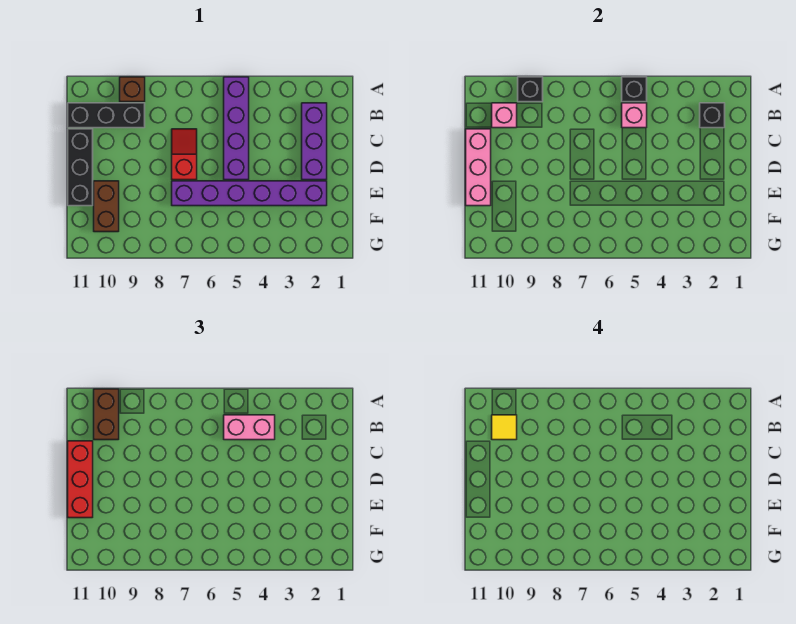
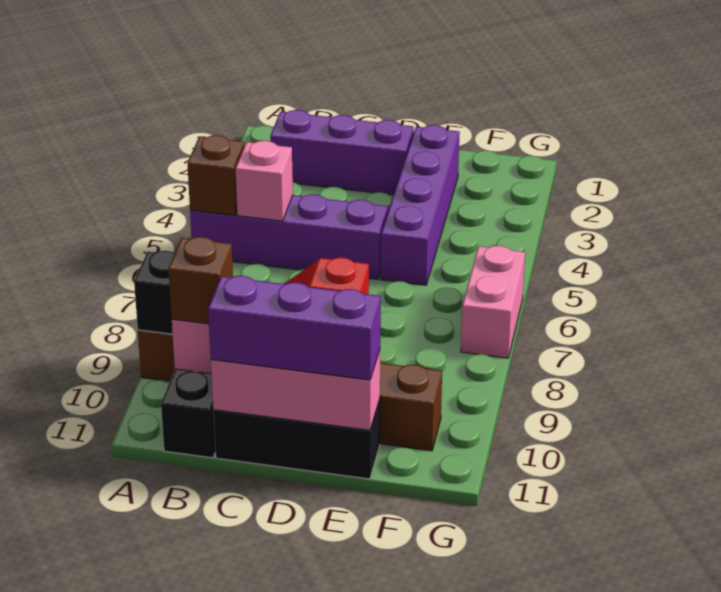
black 1x1 brick [622,77,647,102] -> brown 1x1 brick [187,135,244,216]
brown 1x2 brick [94,389,119,440] -> brown 1x1 brick [168,237,233,324]
black 1x1 brick [700,103,725,128] -> none
pink 1x2 brick [224,415,275,440] -> pink 1x2 brick moved to [461,246,525,358]
yellow 1x1 tile [492,415,517,440] -> none
red 1x3 brick [68,441,93,518] -> purple 1x3 brick [208,276,381,380]
purple 1x6 brick [172,181,327,206] -> purple 1x4 brick [381,125,459,285]

